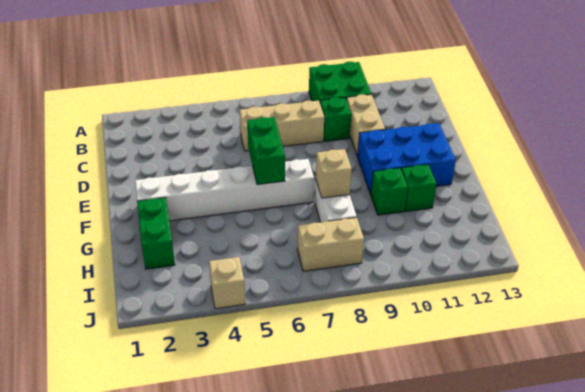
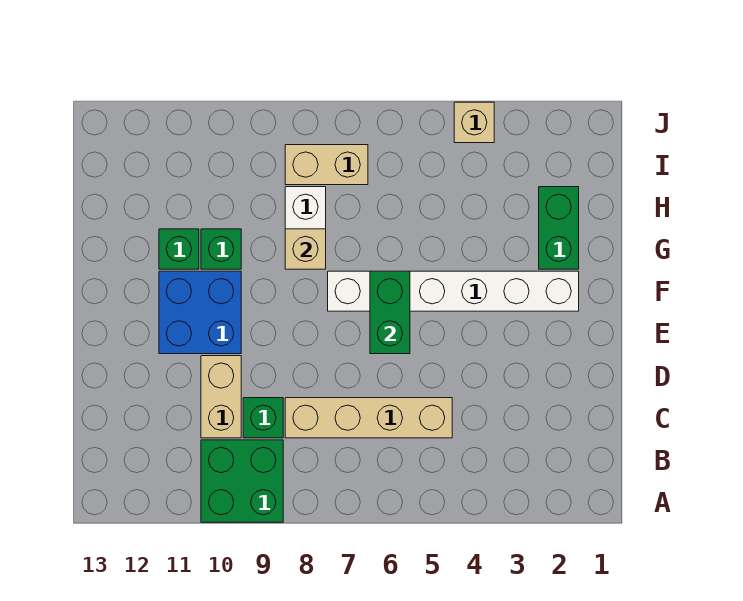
tan 1x3 brick [240,101,324,151] -> tan 1x4 brick [285,398,452,438]
blue 2x3 brick [358,123,456,194] -> blue 2x2 brick [159,271,241,354]

